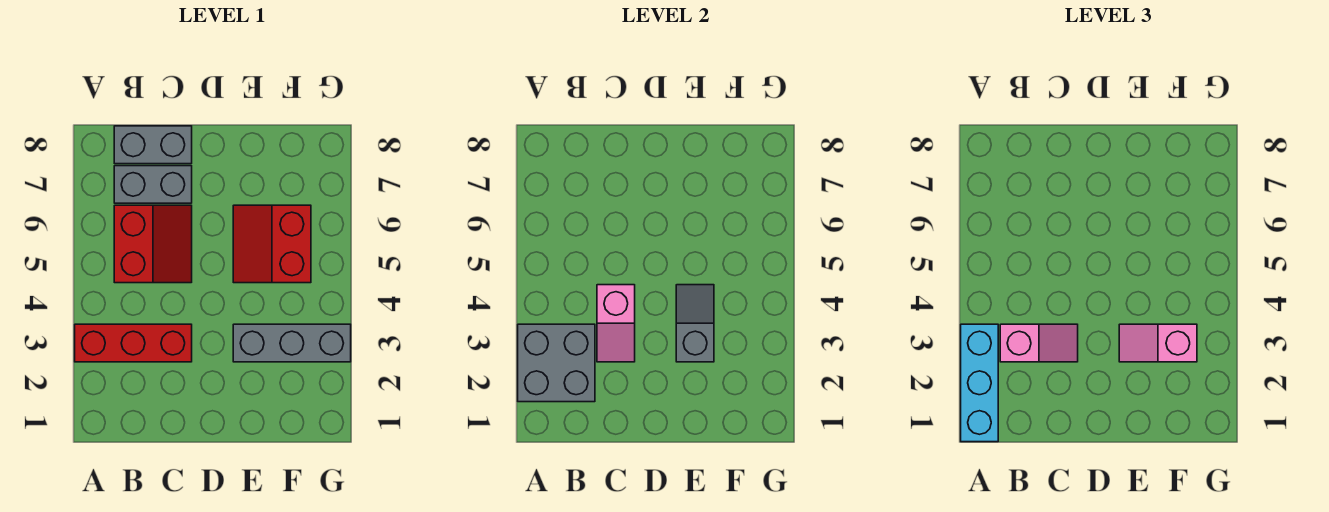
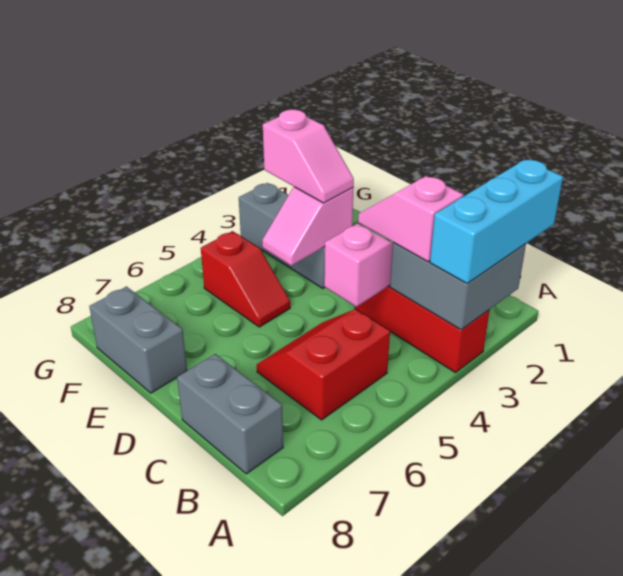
grey 1x2 brick [114,166,192,203] -> grey 1x2 brick moved to [89,287,187,393]
grey 1x2 slope [676,285,714,362] -> pink 1x2 slope [262,187,354,266]
red 2x2 slope [233,205,311,283] -> red 1x2 slope [201,231,290,327]

